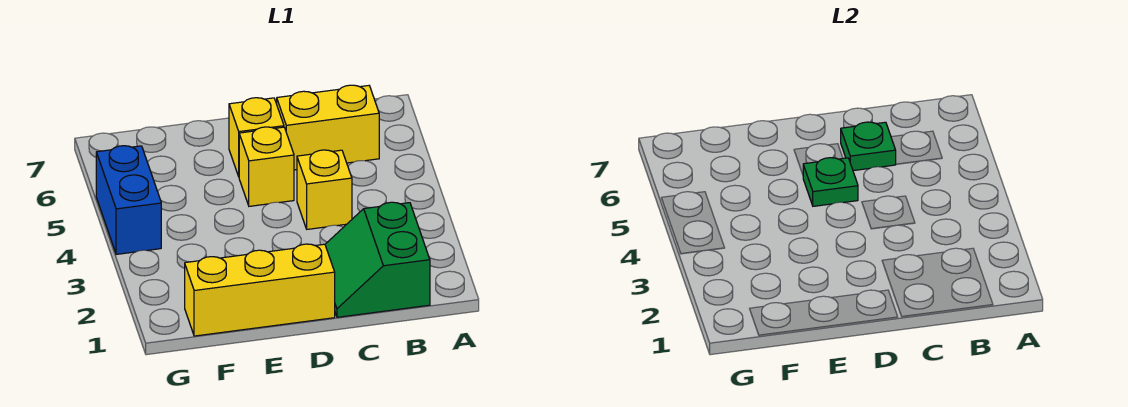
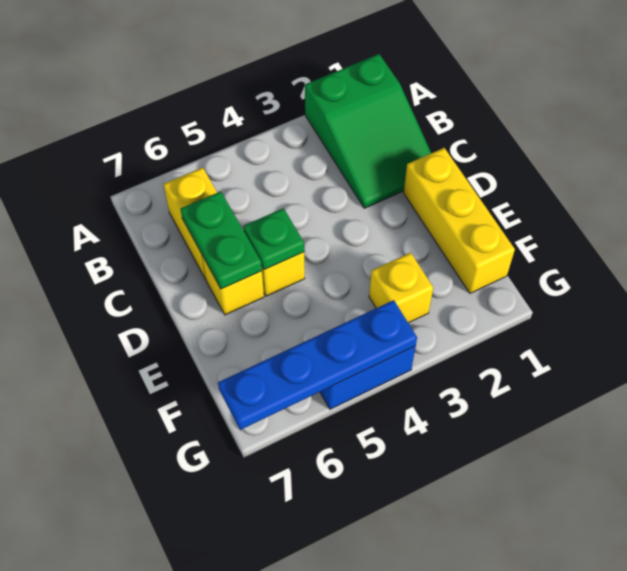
green 2x2 slope [325,202,430,317] -> green 2x3 slope [305,54,431,208]
yellow 1x1 brick [297,150,352,229] -> yellow 1x1 brick moved to [369,253,433,323]
green 1x1 plate [841,122,896,171] -> green 1x2 plate [181,191,262,289]
none -> blue 1x4 plate [218,300,417,430]

